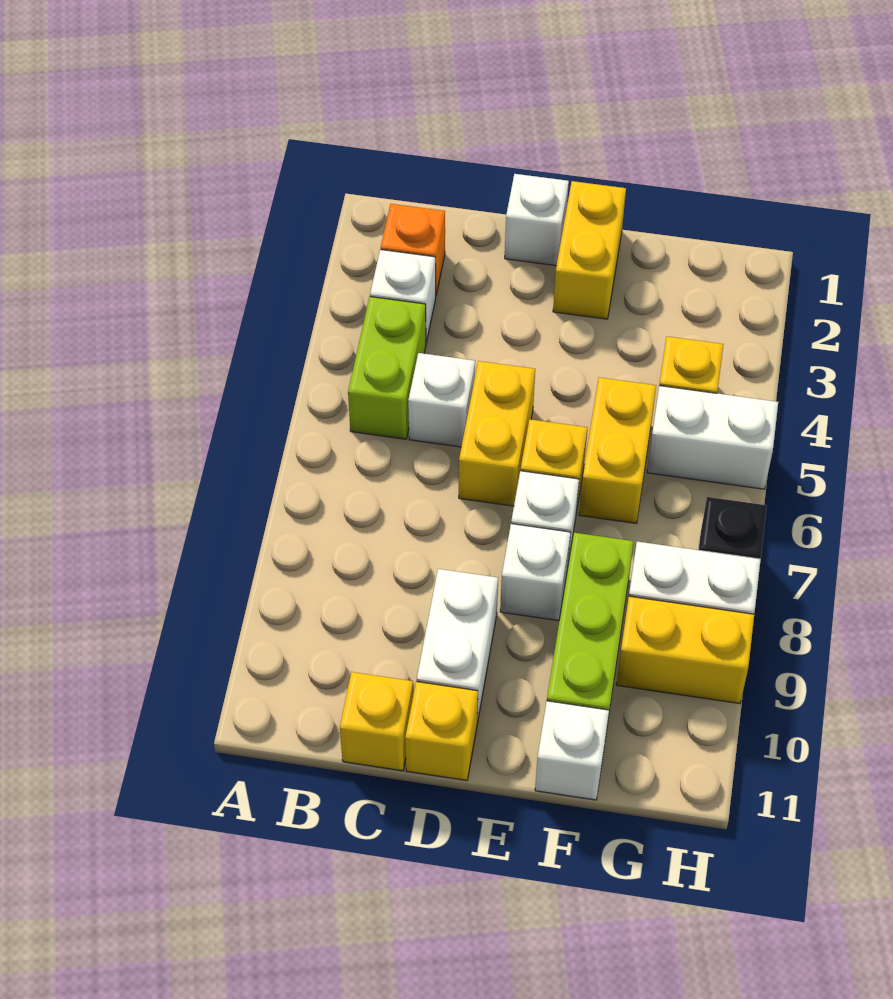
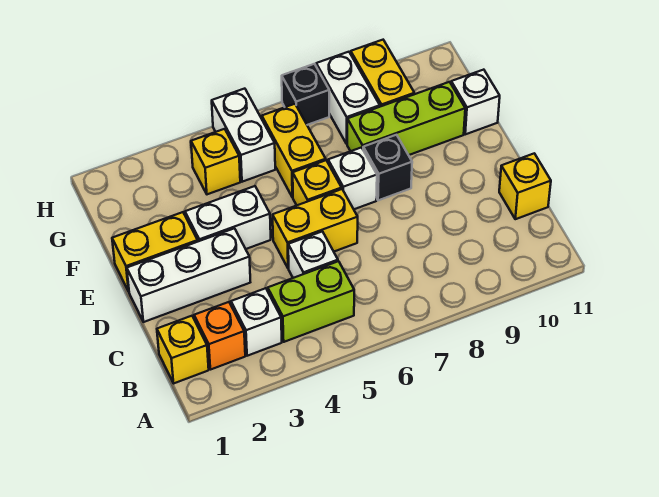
white 1x1 brick [505,174,569,266] -> white 1x3 brick [127,228,250,322]
white 1x2 brick [417,569,498,722] -> white 1x2 brick moved to [185,186,271,249]
yellow 1x1 brick [405,682,478,780] -> yellow 1x1 brick moved to [157,316,209,383]
white 1x1 brick [500,524,571,621] -> black 1x1 brick [363,135,412,200]
yellow 1x2 brick [579,377,656,523] -> yellow 1x2 brick turned to [262,104,326,197]

